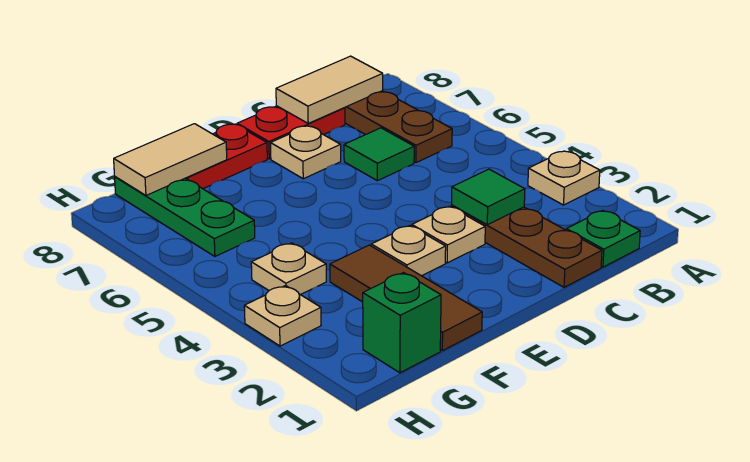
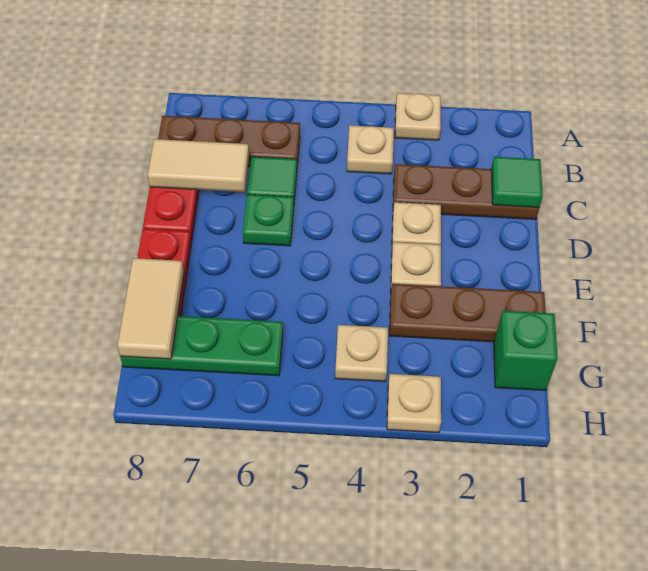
green 1x1 plate [566,210,640,267] -> green 1x1 plate moved to [243,194,294,246]
tan 1x2 tile [276,56,383,123] -> tan 1x2 tile turned to [148,139,249,192]
green 1x1 tile [452,169,525,225] -> green 1x1 tile moved to [491,157,543,208]
tan 1x1 plate [271,126,341,179] -> tan 1x1 plate moved to [347,125,394,174]
brown 1x3 tile [330,245,482,351] -> brown 1x3 plate [390,284,546,342]

